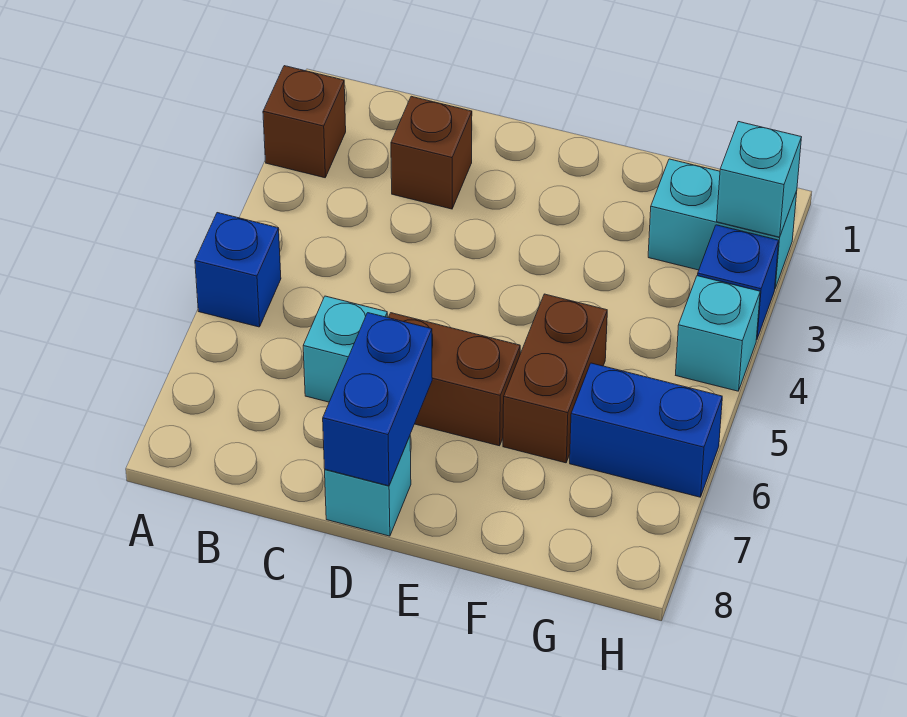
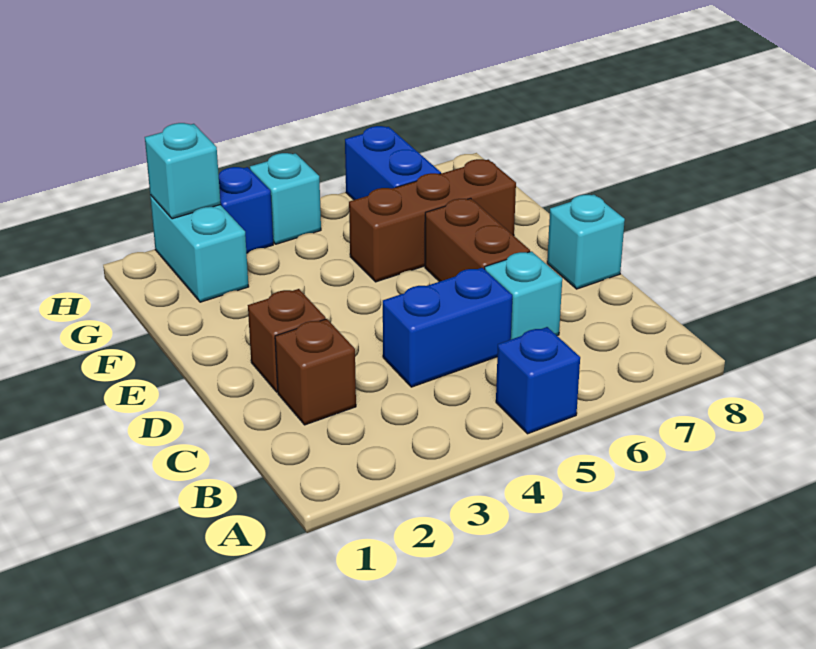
brown 1x1 brick [263,66,346,178] -> brown 1x1 brick moved to [248,289,326,392]
blue 1x2 brick [323,313,432,486] -> blue 1x2 brick moved to [383,268,513,387]
brown 1x2 brick [503,294,607,463] -> brown 1x3 brick [349,159,516,282]

